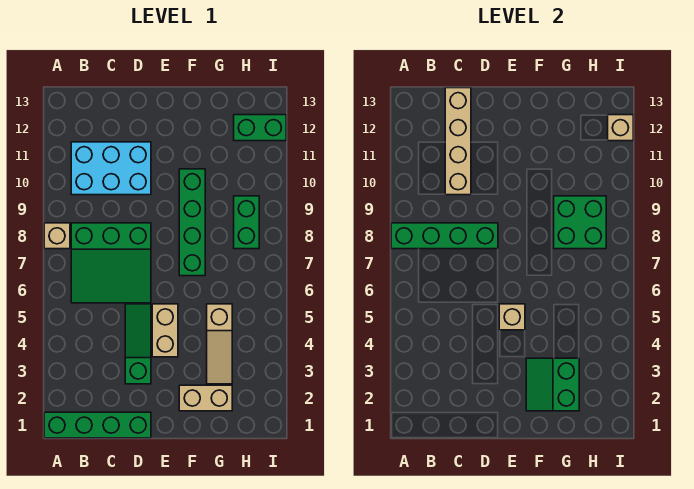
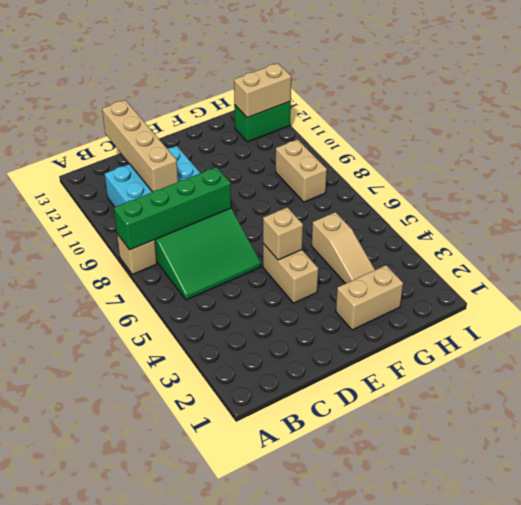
green 1x4 brick [44,412,151,438] -> none
green 1x3 slope [125,304,151,384] -> none
green 2x2 slope [526,358,579,411] -> none
green 1x4 brick [179,169,205,276] -> none
green 2x2 brick [554,196,606,249] -> none
green 1x2 brick [234,196,259,249] -> tan 1x2 brick [276,139,327,202]
tan 1x1 brick [608,115,633,141] -> tan 1x2 brick [234,63,291,118]

